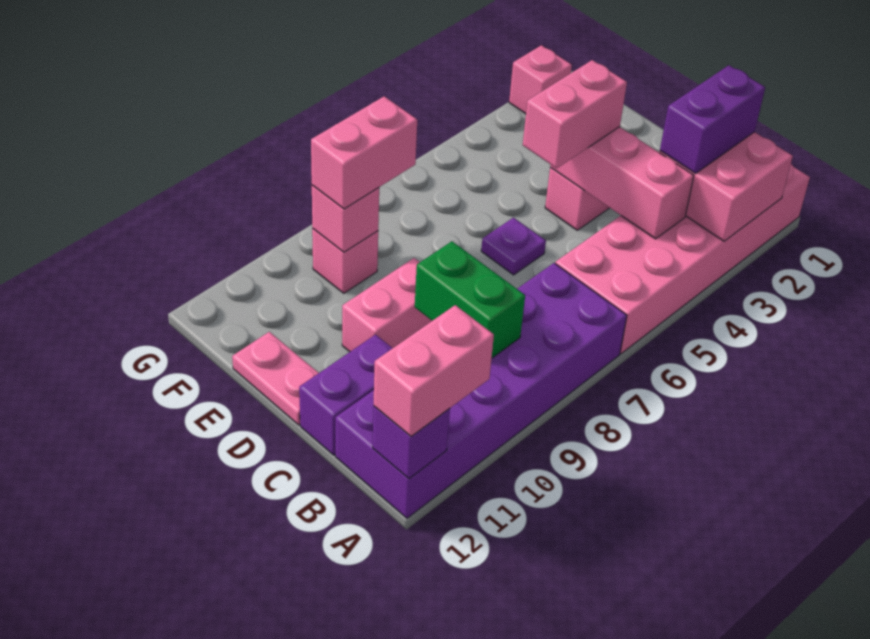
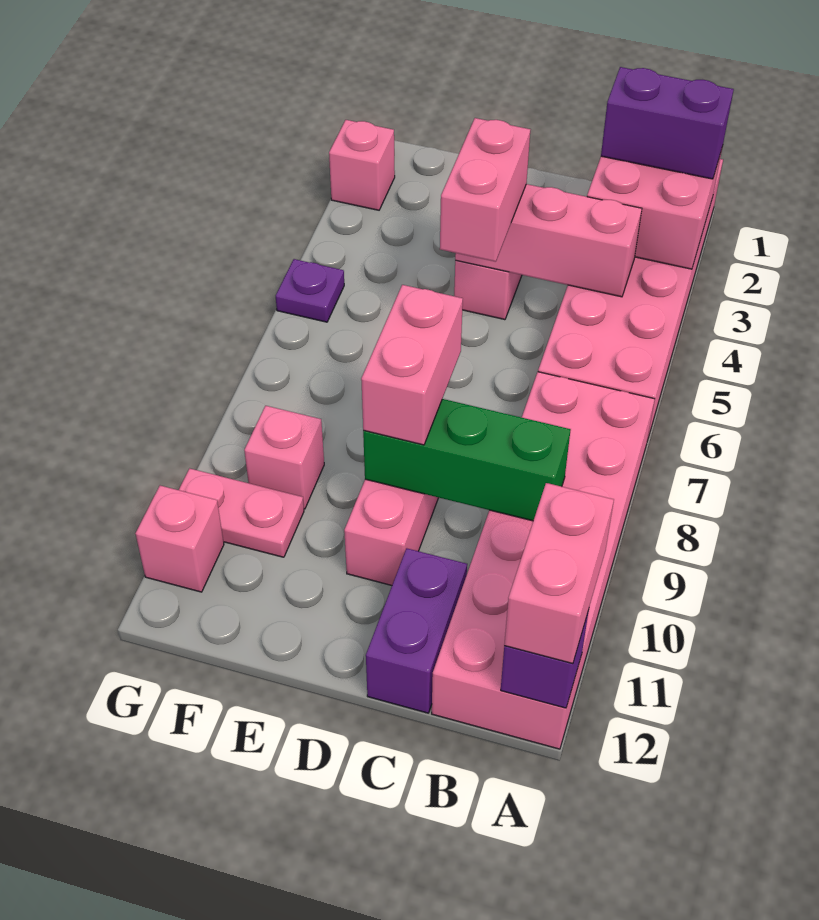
purple 2x6 brick [335,263,627,518] -> pink 2x6 brick [432,372,655,749]
purple 1x2 brick [660,65,765,173] -> purple 1x2 brick turned to [601,67,734,179]
green 1x2 brick [415,241,525,358] -> green 1x3 brick [363,399,571,521]
purple 1x1 plate [481,218,546,275] -> purple 1x1 plate moved to [276,259,344,322]
pink 1x2 plate [232,332,318,425] -> pink 1x2 plate moved to [179,468,304,557]
pink 1x2 brick [311,96,417,209] -> pink 1x2 brick moved to [361,285,463,445]
pink 1x1 brick [312,185,379,252] -> pink 1x1 brick moved to [135,486,224,592]

